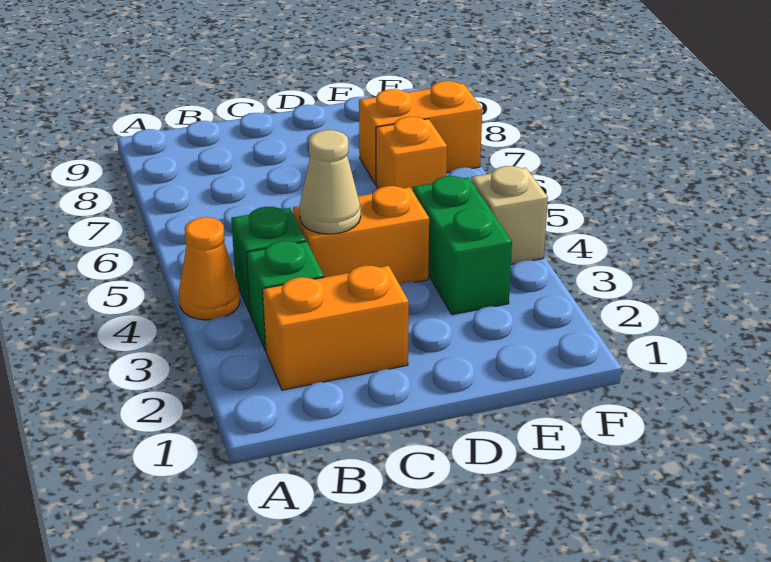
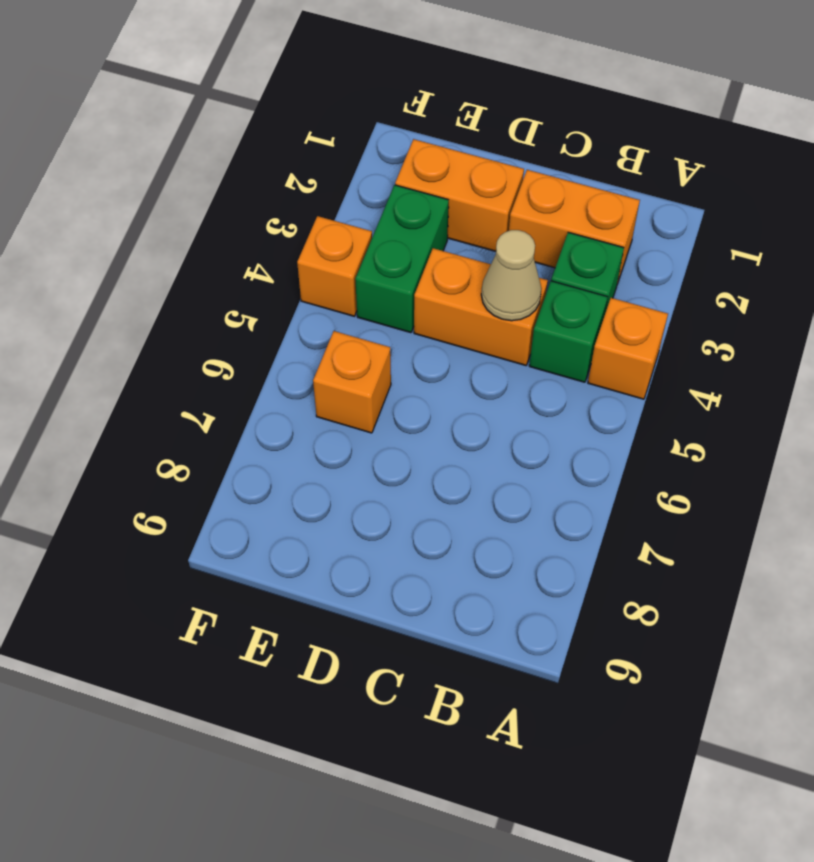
orange 1x1 cone [179,217,240,320] -> orange 1x1 brick [588,298,668,399]
orange 1x2 brick [359,81,482,185] -> orange 1x2 brick moved to [395,139,524,251]
tan 1x1 brick [471,166,548,265] -> orange 1x1 brick [297,216,372,316]

